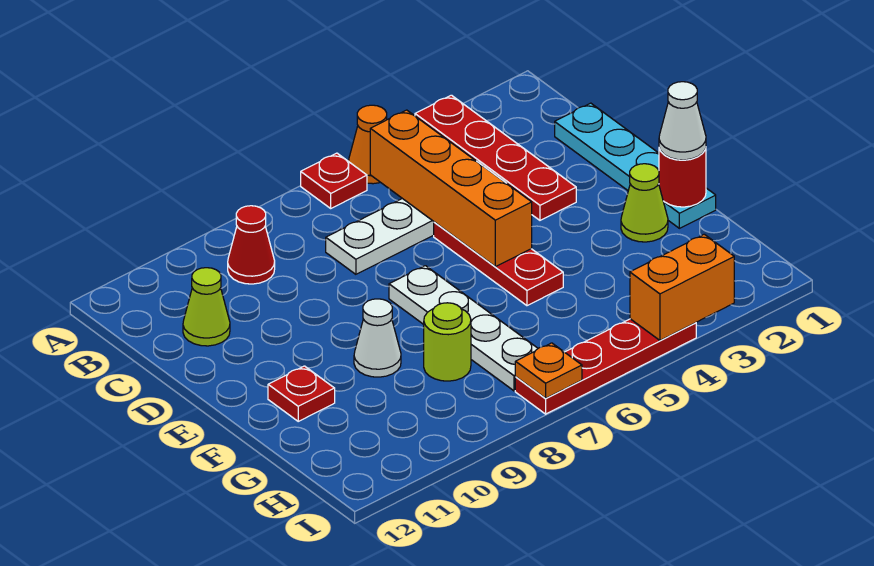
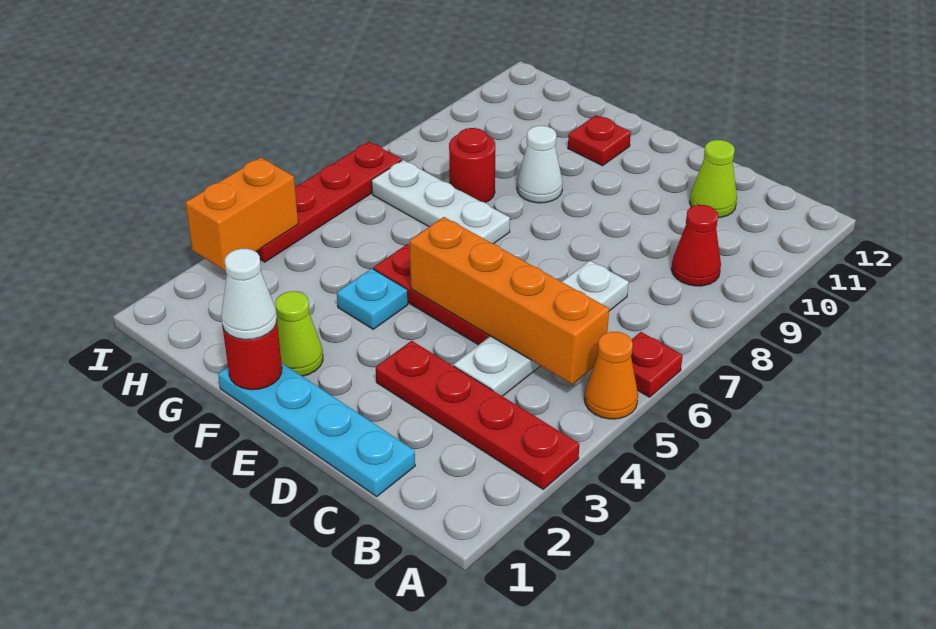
white 1x4 plate [389,266,538,391] -> white 1x3 plate [372,160,510,244]
none -> cyan 1x1 plate [337,268,408,329]
lime 1x1 round brick [424,303,471,381] -> red 1x1 round brick [449,128,496,203]
orange 1x1 plate [515,343,582,398] -> none

